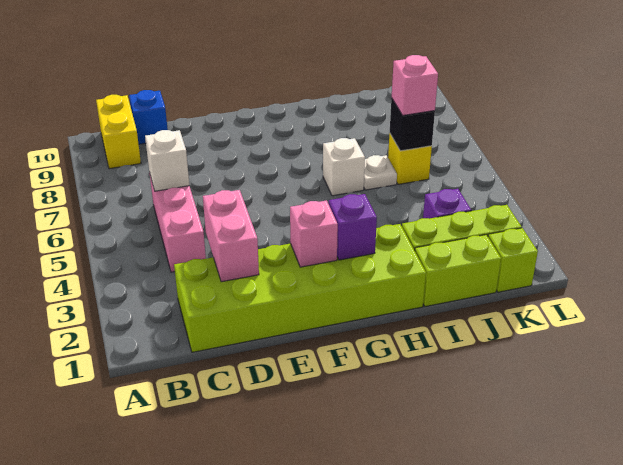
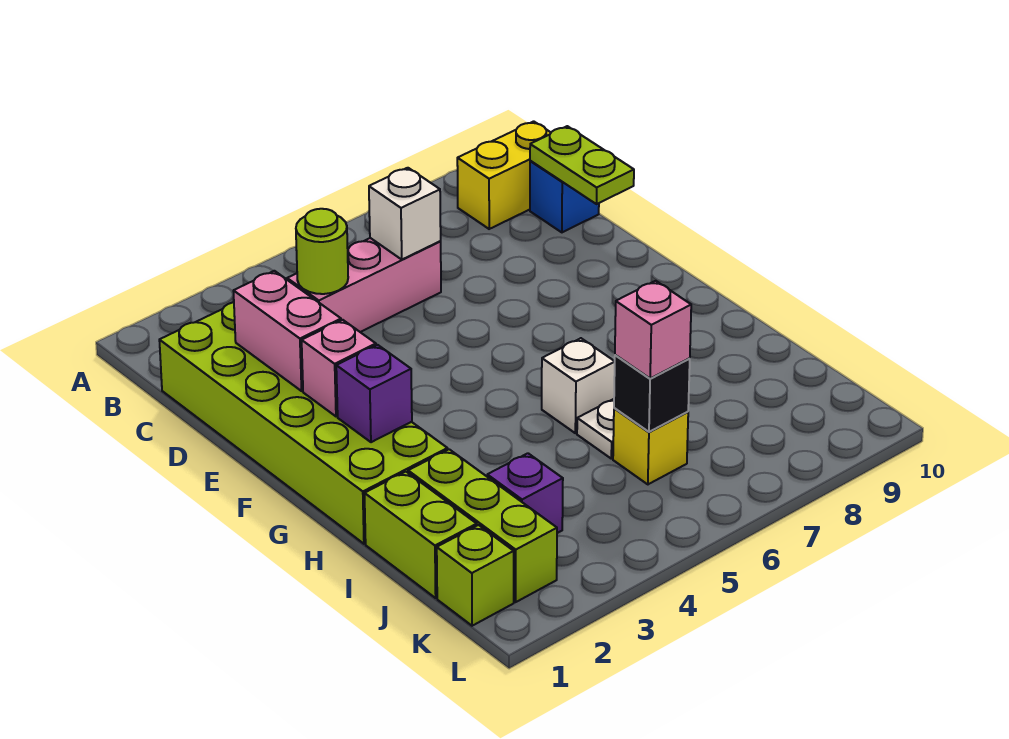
none -> lime 1x1 round brick [296,209,348,294]
none -> lime 1x2 plate [530,126,634,204]
pink 1x2 brick [203,190,259,282] -> pink 1x2 brick turned to [233,271,341,391]

